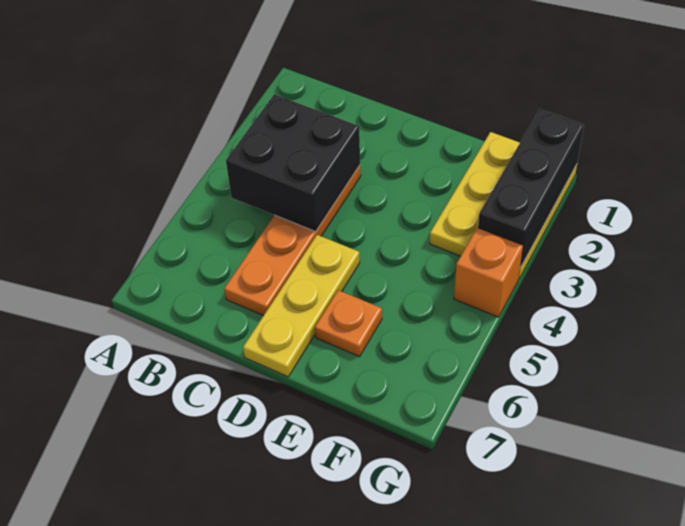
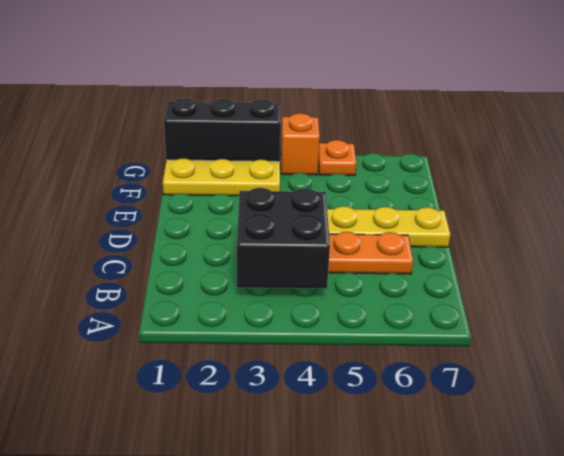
orange 1x1 plate [315,290,382,357] -> orange 1x1 plate moved to [318,140,356,175]

